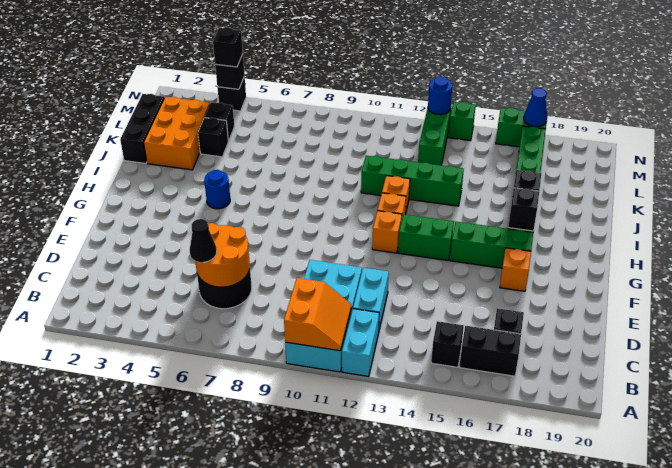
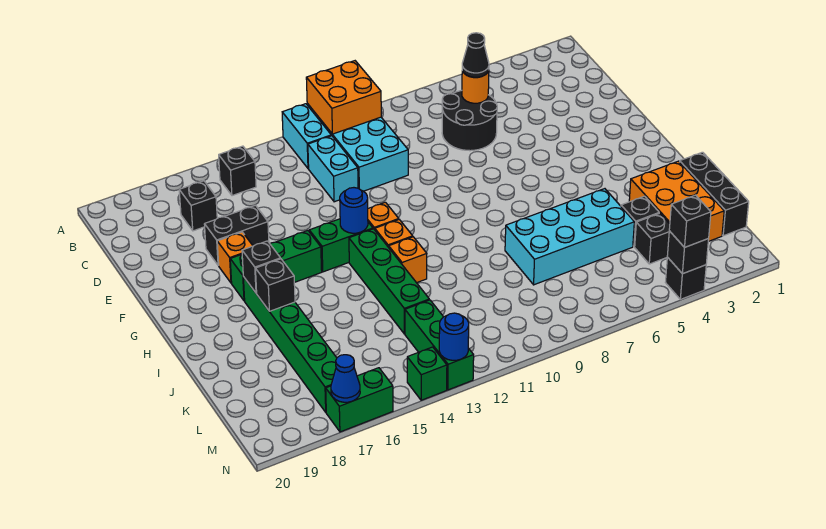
orange 2x2 slope [284,278,351,351] -> orange 2x2 brick [306,61,381,134]
black 1x2 brick [460,326,521,376] -> black 1x2 brick moved to [204,205,269,266]
orange 2x2 round brick [195,223,250,287] -> orange 1x1 round brick [462,71,489,103]
blue 1x1 round brick [204,170,230,209] -> blue 1x1 round brick moved to [340,188,368,233]
none -> cyan 2x4 brick [505,189,634,285]
green 1x4 brick [361,156,464,206] -> green 1x4 brick turned to [349,229,429,334]

